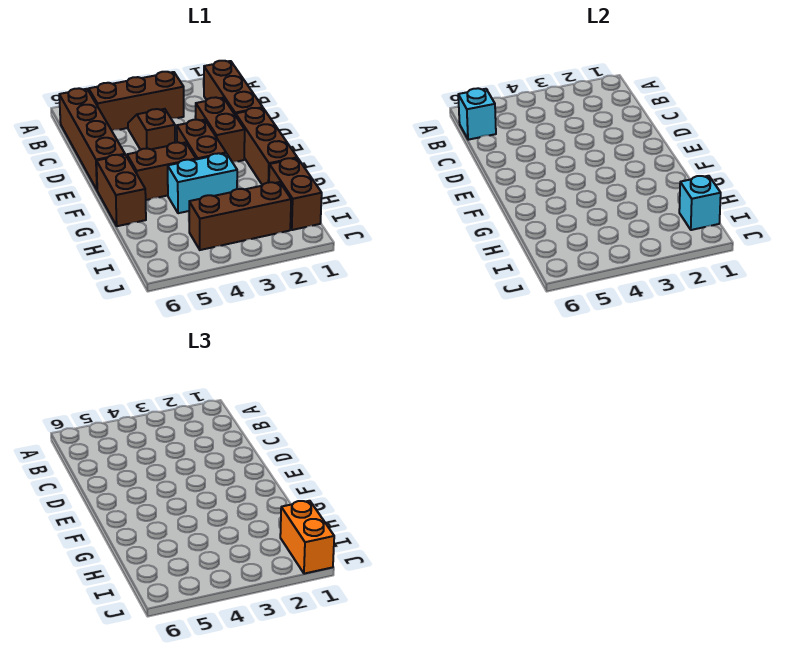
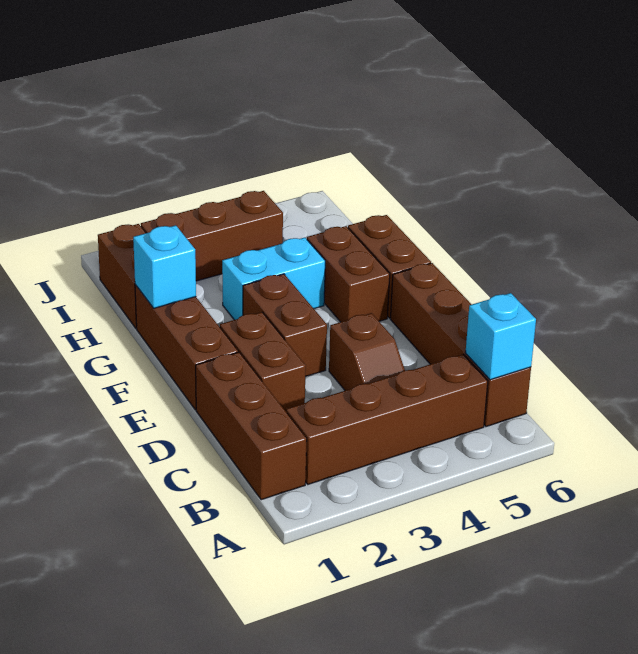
brown 1x3 brick [89,72,184,130] -> brown 1x4 brick [286,354,488,484]
brown 1x2 brick [127,142,196,200] -> brown 1x2 brick turned to [307,226,390,322]
cyan 1x1 brick [679,176,721,230] -> cyan 1x1 brick moved to [133,225,196,308]
orange 1x2 brick [280,501,334,574] -> none

